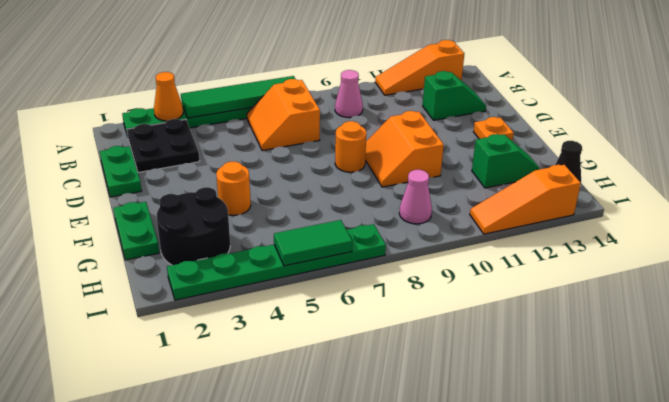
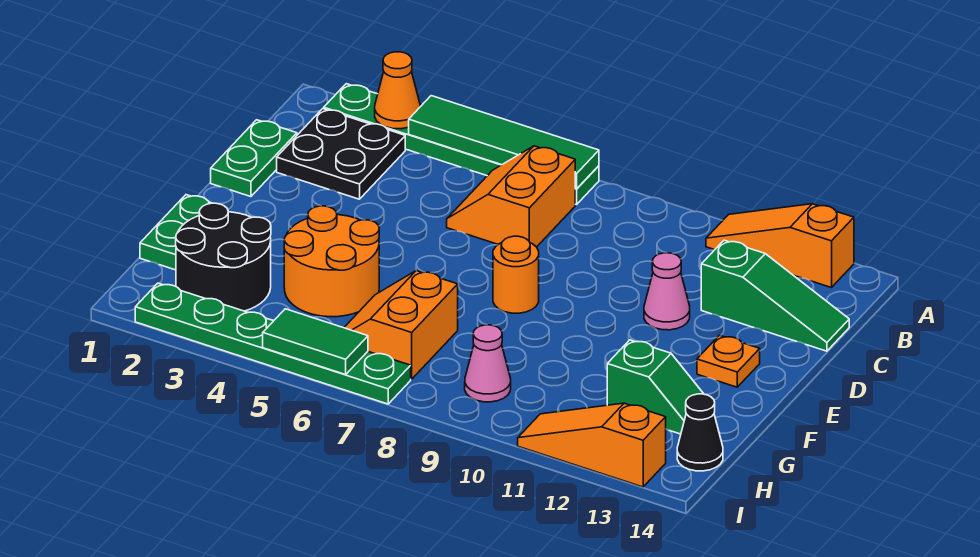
pink 1x1 cone [335,70,363,117] -> pink 1x1 cone moved to [644,253,690,330]
green 1x2 slope [423,71,486,120] -> green 1x3 slope [701,240,849,351]
orange 2x2 slope [365,111,444,187] -> orange 2x2 slope moved to [344,271,458,379]
orange 1x1 round brick [216,162,251,215] -> orange 2x2 round brick [284,206,379,317]

